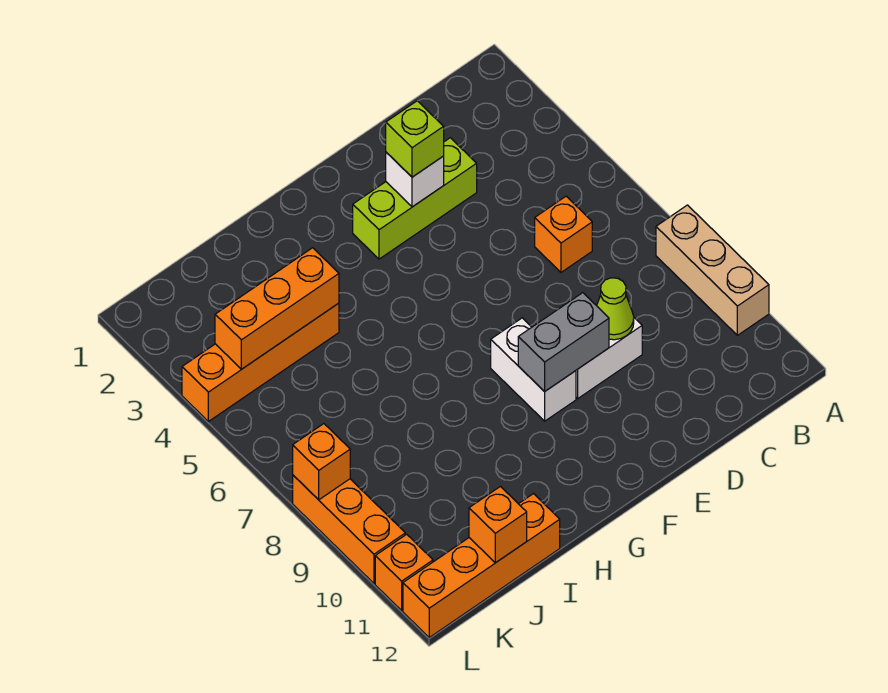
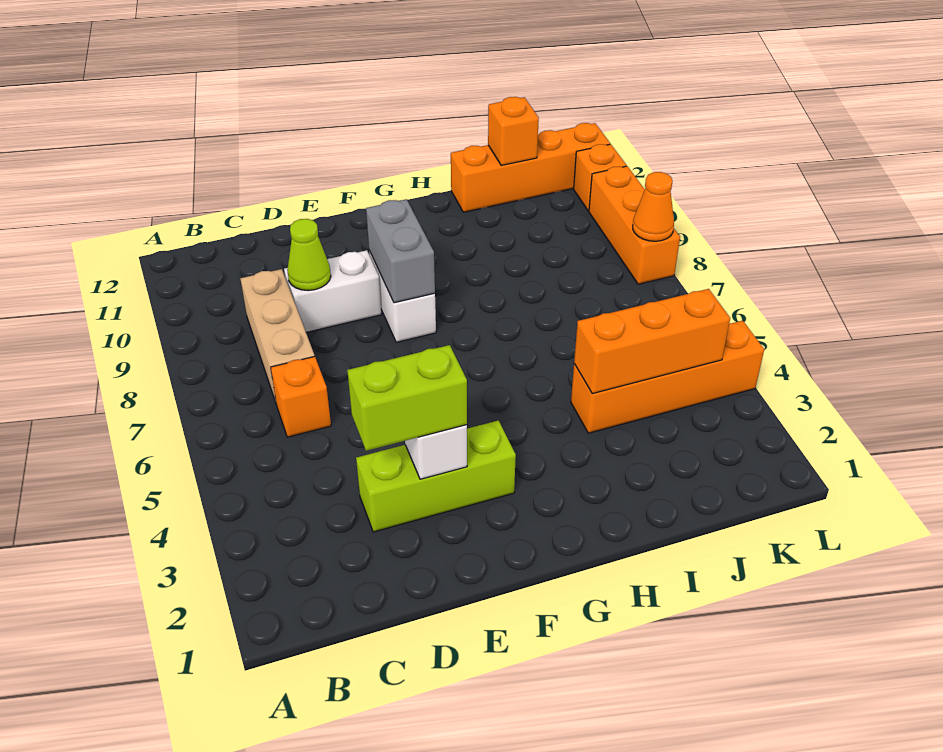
tan 1x3 brick [656,205,769,335] -> tan 1x3 brick moved to [240,269,315,402]
lime 1x1 brick [386,101,444,177] -> lime 1x2 brick [347,345,467,451]
grey 1x2 brick [518,293,609,392] -> grey 1x2 brick turned to [366,199,435,303]
orange 1x1 brick [293,424,350,500] -> orange 1x1 cone [633,172,674,241]

